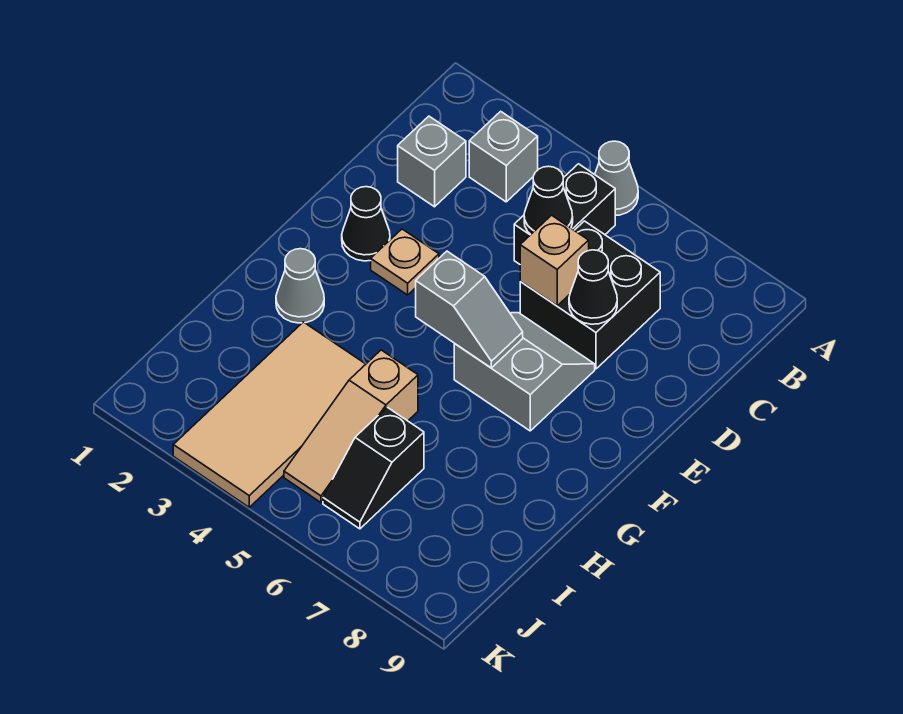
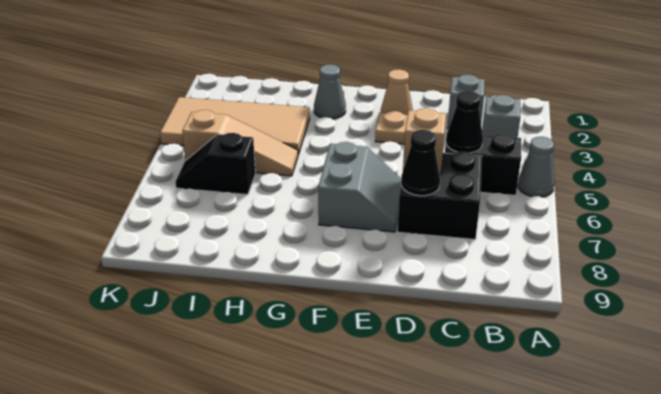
black 1x1 cone [342,187,390,261] -> tan 1x1 cone [381,69,413,115]
grey 1x2 slope [416,251,523,368] -> none
tan 1x3 slope [284,350,418,502] -> tan 1x3 slope turned to [182,110,298,176]

